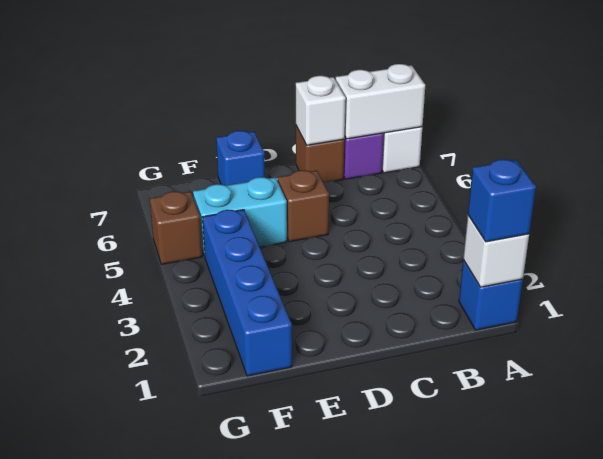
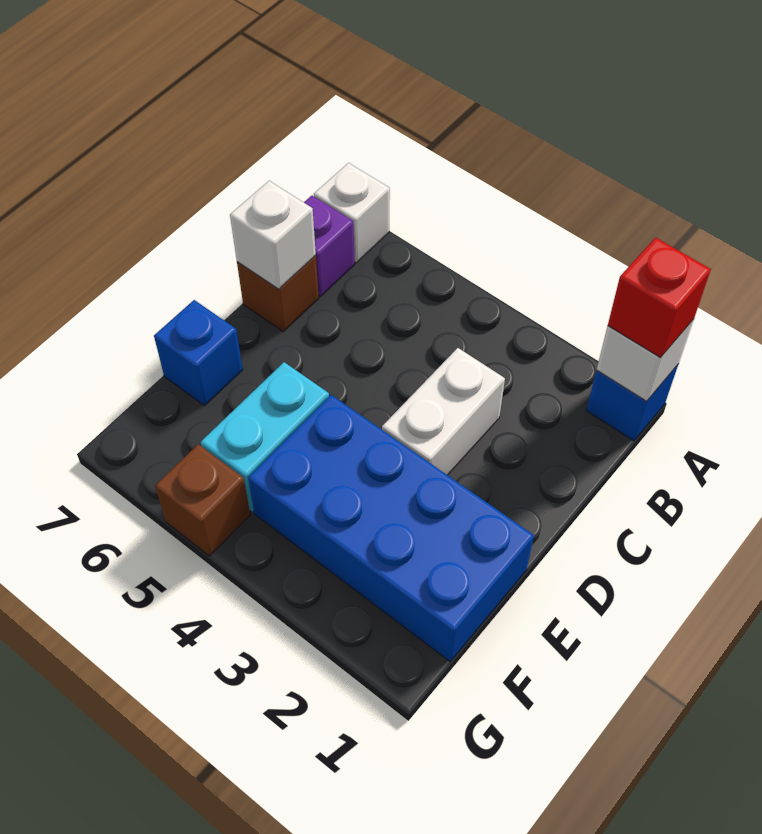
blue 1x1 brick [468,159,536,242] -> red 1x1 brick [608,238,711,358]
white 1x2 brick [335,64,425,139] -> white 1x2 brick moved to [382,348,505,475]
brown 1x1 brick [278,170,329,242] -> none
blue 1x4 brick [203,210,292,376] -> blue 2x4 brick [248,395,534,661]

